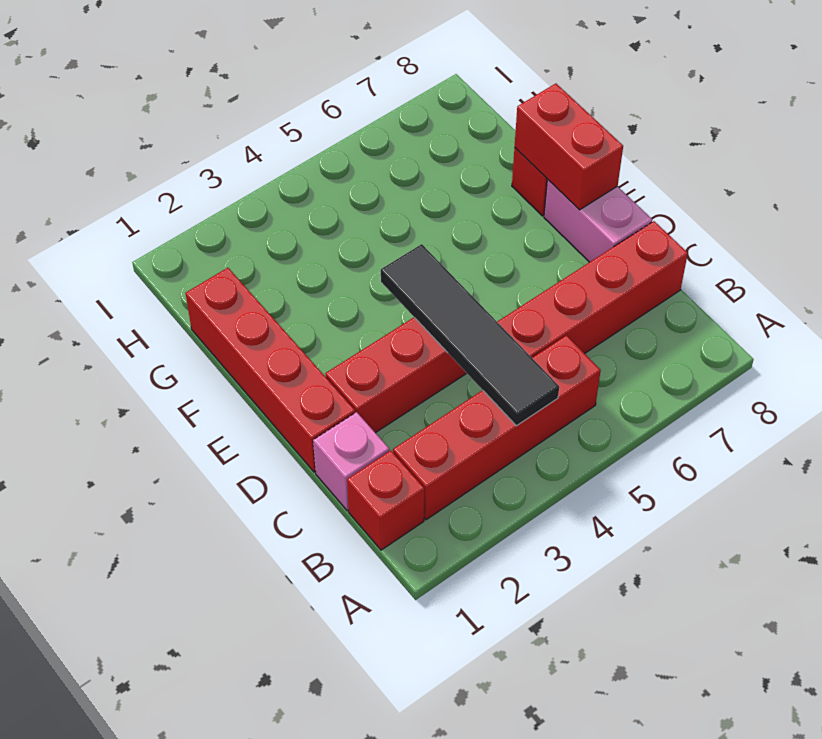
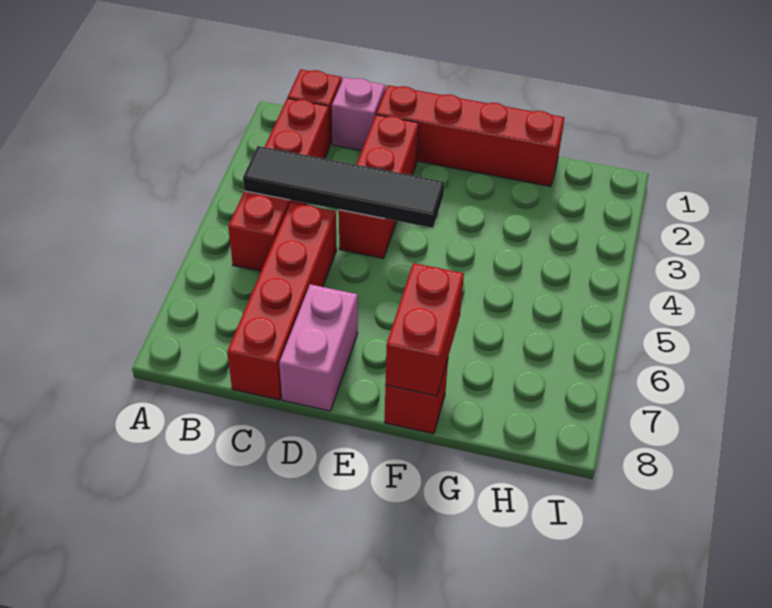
pink 1x2 brick [544,180,652,262] -> pink 1x2 brick turned to [279,284,358,411]
red 1x2 brick [515,84,623,210] -> red 1x2 brick turned to [385,263,464,396]

